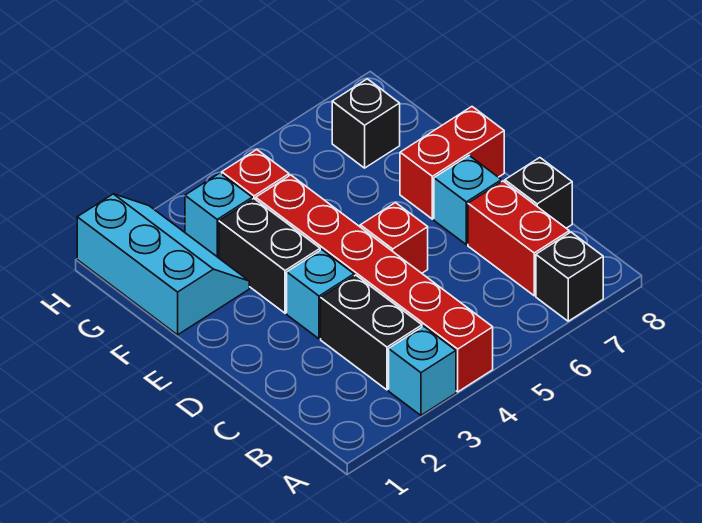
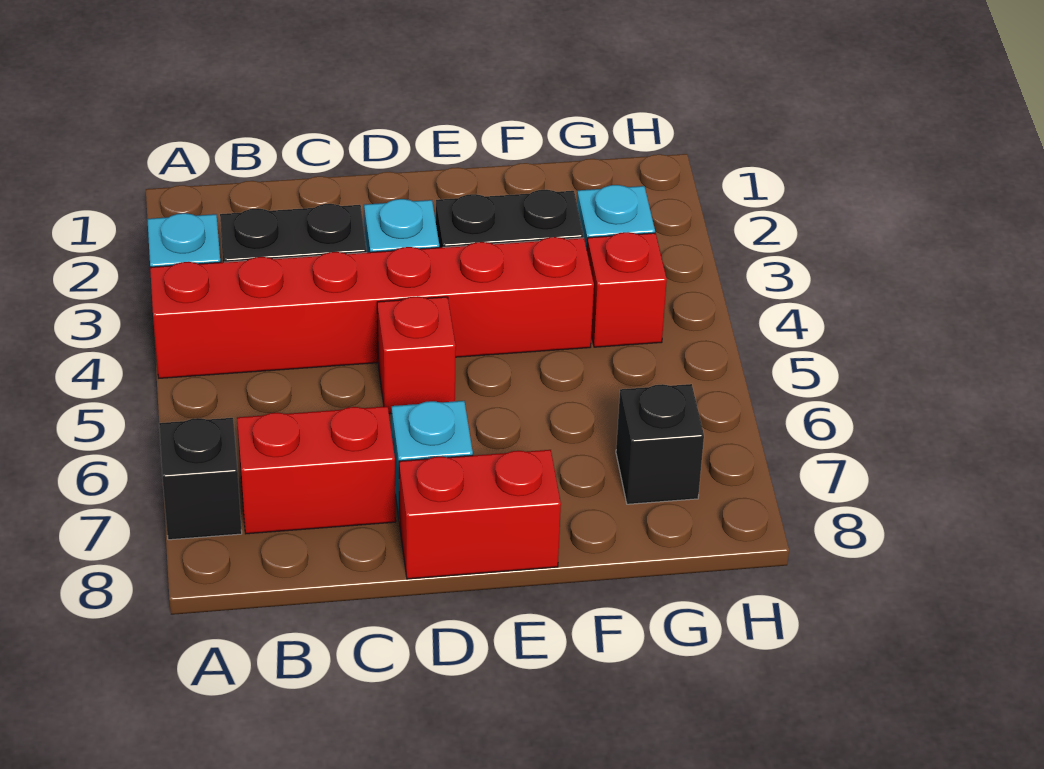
black 1x1 brick [505,158,572,228] -> none
red 1x2 brick [400,107,504,219] -> red 1x2 brick turned to [399,450,561,579]
cyan 2x3 slope [77,194,249,335] -> none

